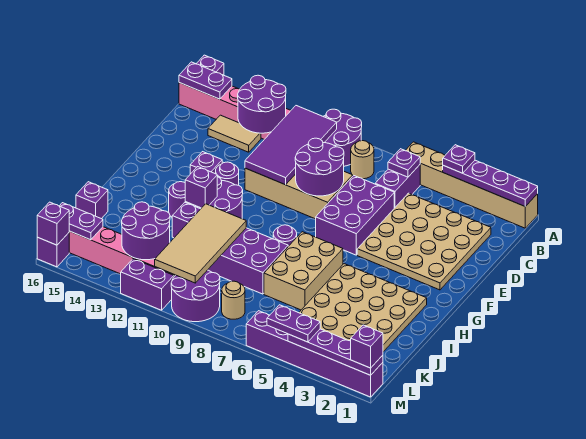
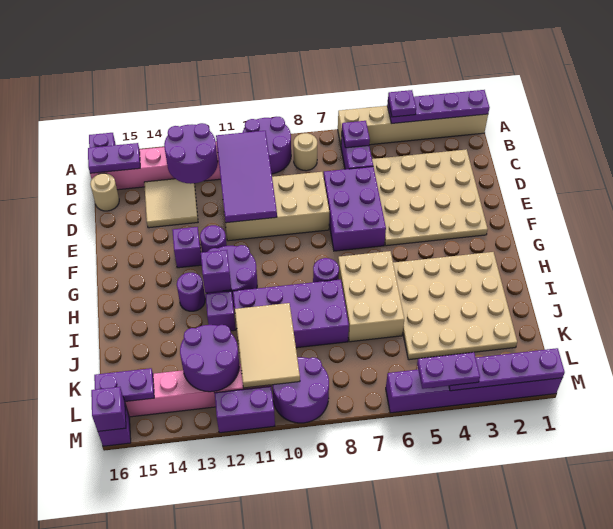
tan 1x2 tile [208,115,261,152] -> tan 2x2 tile [144,179,198,228]
purple 2x2 round brick [295,138,344,196] -> none
tan 2x4 tile [155,204,246,283] -> tan 2x3 tile [235,303,300,388]
purple 1x1 brick [76,182,108,219] -> none
tan 1x1 round brick [222,281,245,319] -> tan 1x1 round brick moved to [90,173,119,211]
purple 1x1 brick [351,325,383,368] -> none

